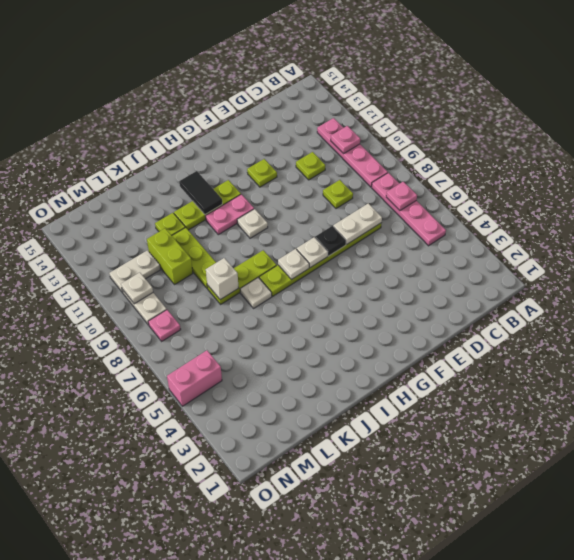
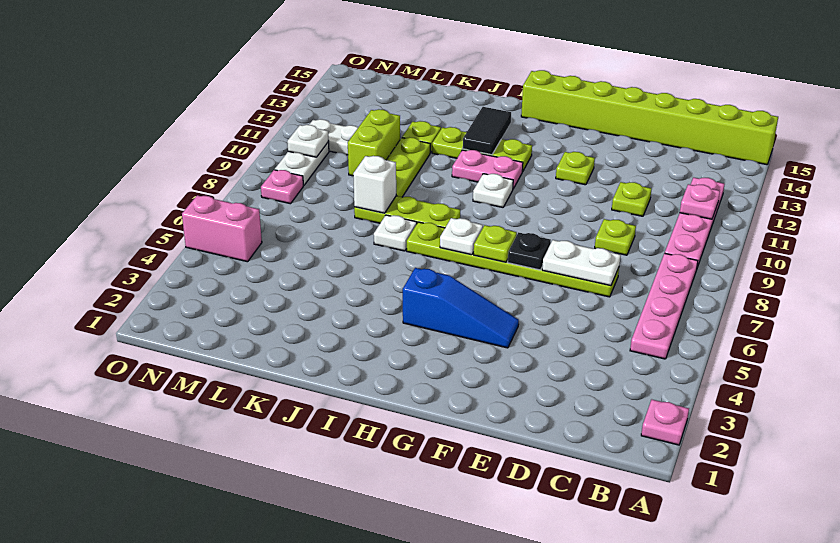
none -> lime 1x8 brick [521,70,778,165]
pink 1x1 plate [386,182,417,211] -> pink 1x1 plate moved to [641,400,689,445]
none -> blue 1x3 slope [403,268,519,348]
white 1x1 plate [297,237,328,268] -> lime 1x1 plate [474,225,517,262]

